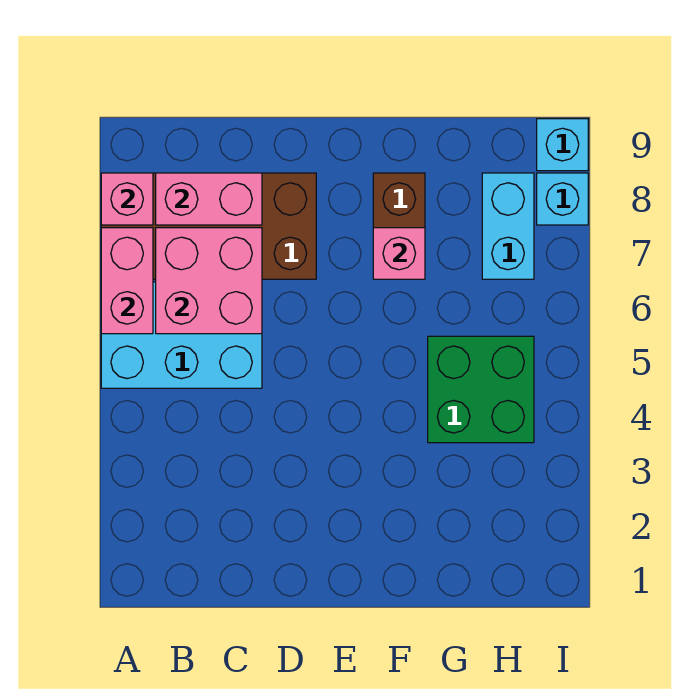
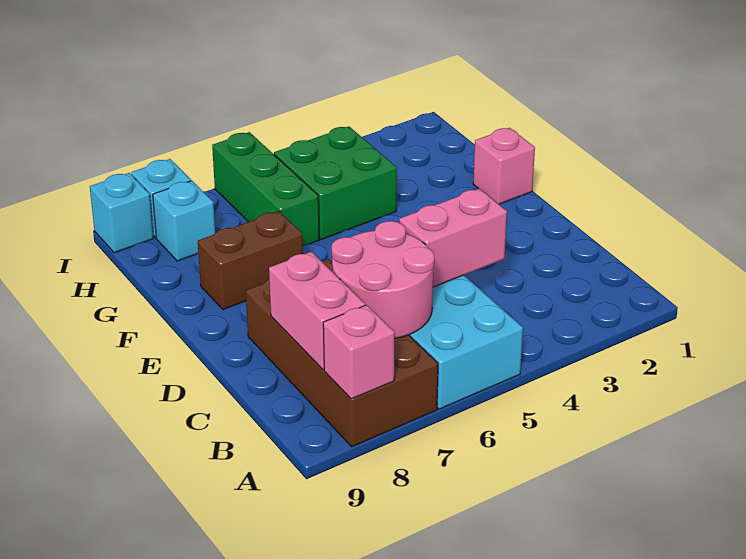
pink 1x2 brick [101,228,153,334] -> pink 1x2 brick moved to [399,189,507,287]
pink 2x2 brick [156,228,262,334] -> pink 2x2 round brick [332,221,434,339]
pink 1x1 brick [373,228,425,279] -> pink 1x1 brick moved to [473,128,535,204]
none -> green 1x3 brick [212,132,319,246]
cyan 1x2 brick [482,173,534,279] -> cyan 1x1 brick [153,181,215,261]

